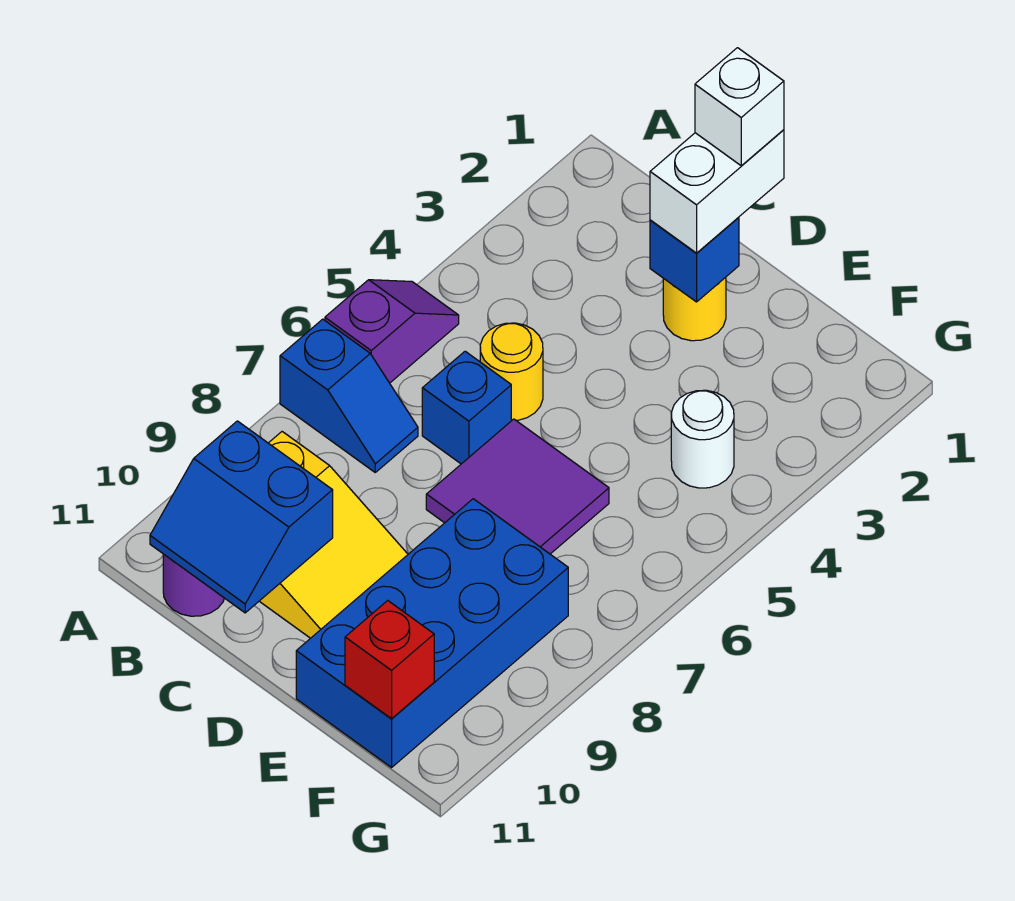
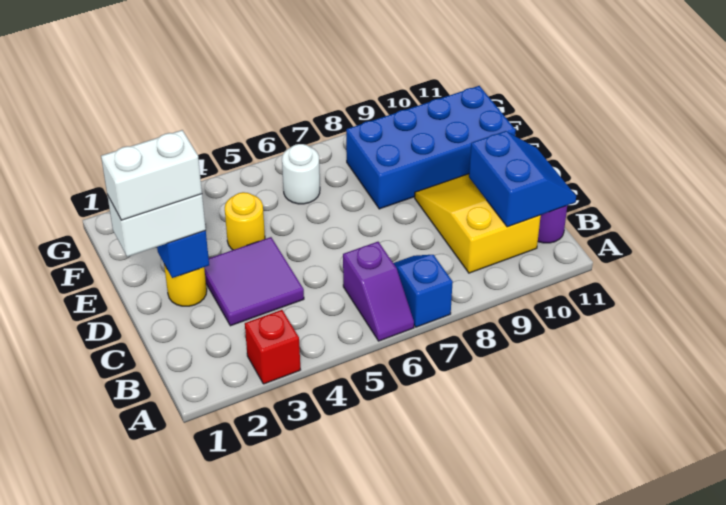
purple 1x2 slope [325,280,459,383] -> purple 1x2 slope turned to [343,242,414,341]
yellow 1x1 round brick [480,323,543,421] -> yellow 1x1 round brick moved to [225,192,265,250]
blue 1x1 brick [422,351,511,464] -> none
white 1x1 brick [695,48,784,166] -> white 1x2 brick [101,130,202,220]
purple 2x2 tile [426,419,609,554] -> purple 2x2 tile moved to [204,237,304,326]
white 1x1 round brick [671,390,734,488] -> white 1x1 round brick moved to [282,144,320,204]
red 1x1 brick [345,601,434,719] -> red 1x1 brick moved to [245,310,300,384]

